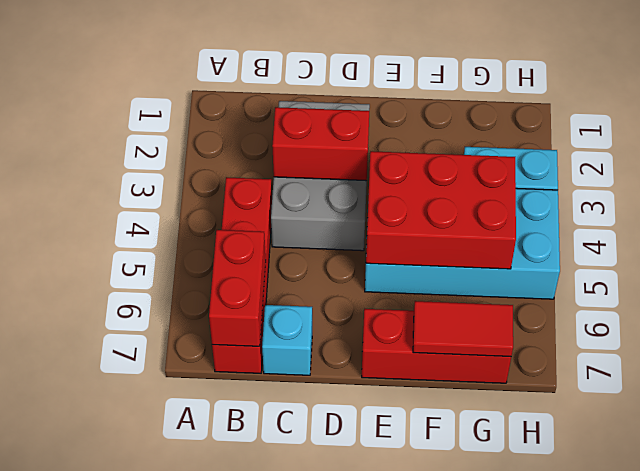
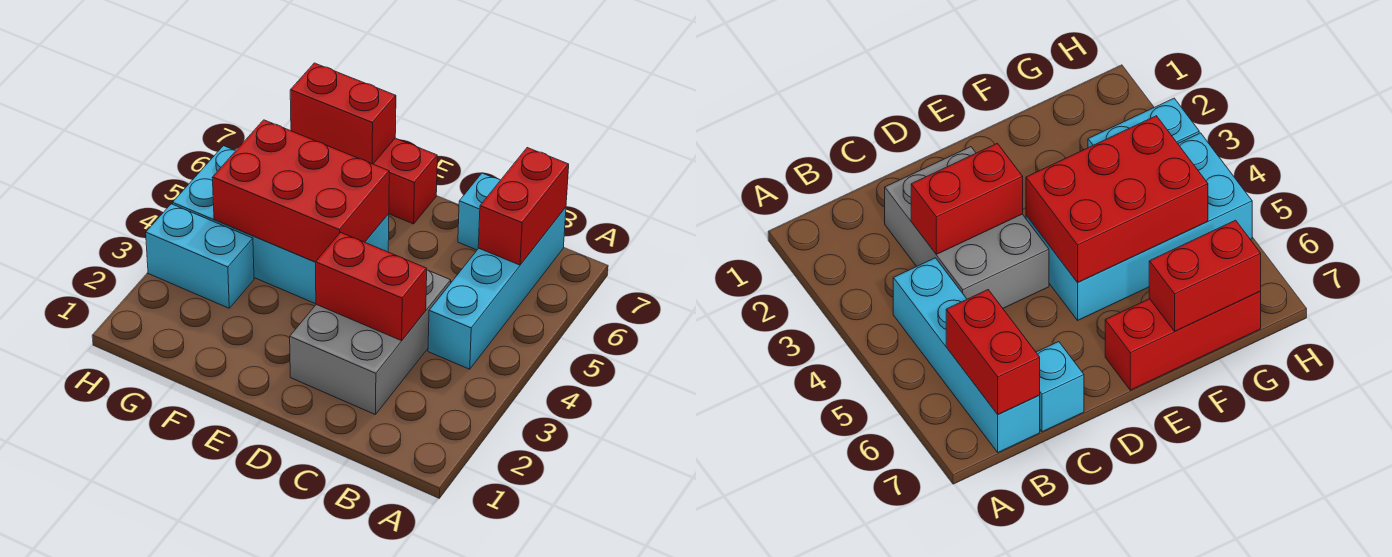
red 1x4 brick [212,177,272,373] -> cyan 1x4 brick [428,207,566,369]
red 1x2 tile [413,301,513,357] -> red 1x2 brick [290,63,396,164]

